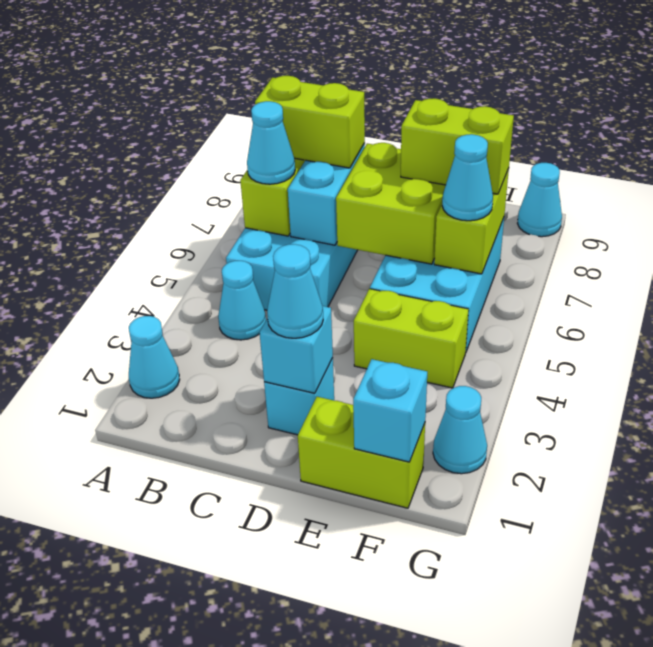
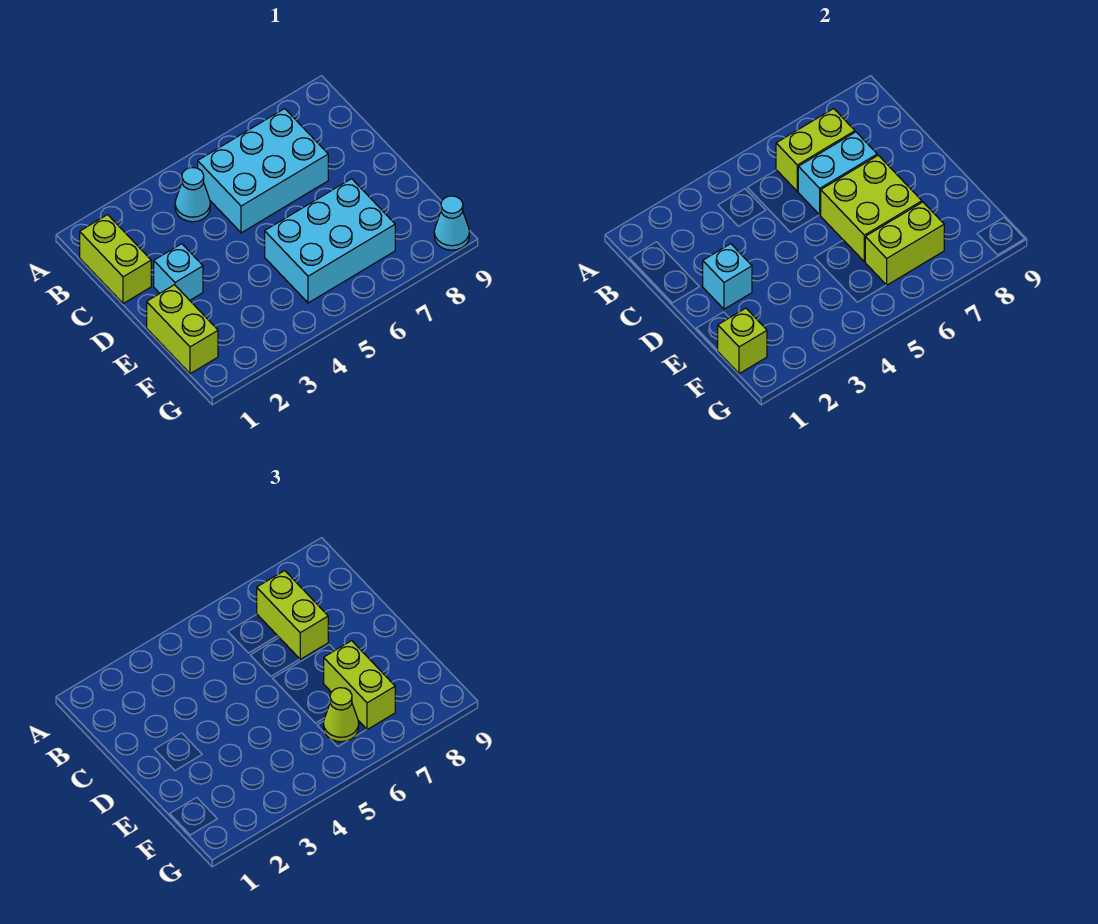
cyan 1x1 cone [129,316,180,398] -> none
cyan 1x1 cone [247,101,295,184] -> none
cyan 1x1 cone [267,244,323,338] -> none
lime 1x2 brick [354,289,469,388] -> lime 1x2 brick moved to [80,215,151,304]
cyan 1x1 brick [353,359,427,462] -> lime 1x1 brick [717,308,767,374]
cyan 1x1 cone [442,134,493,221] -> lime 1x1 cone [323,688,359,742]
cyan 1x1 cone [433,386,487,474] -> none

